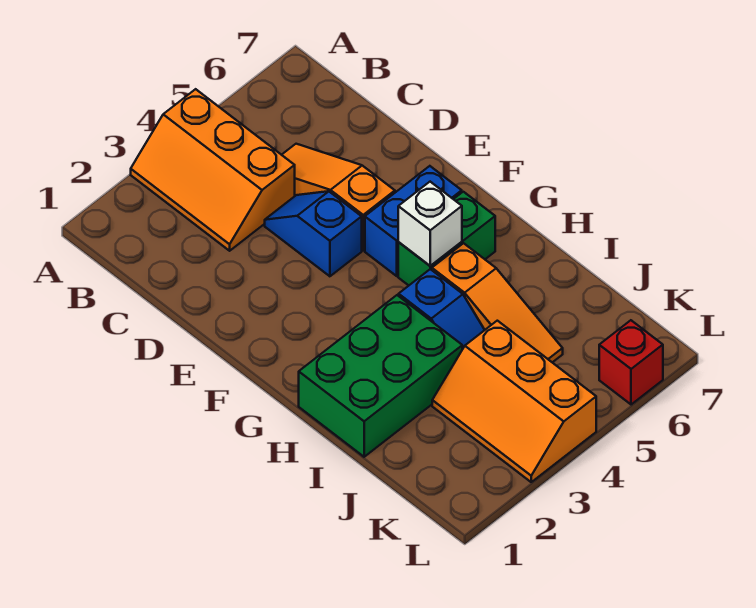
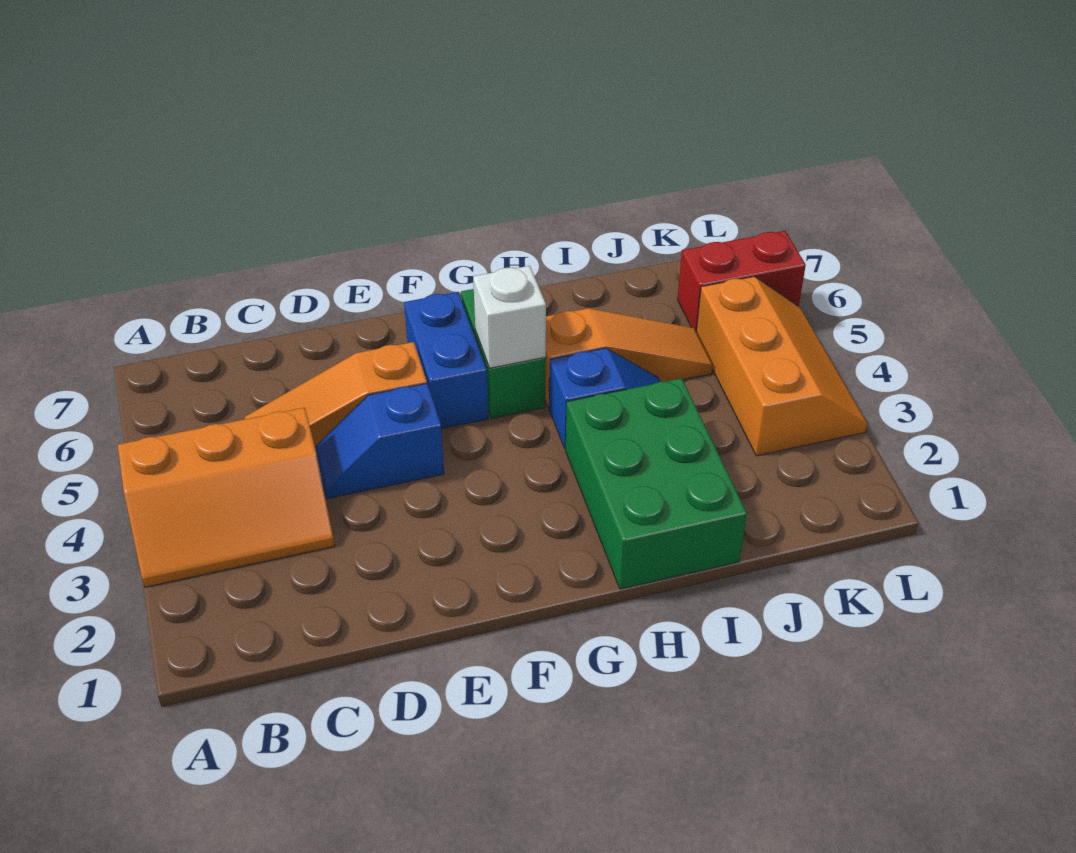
orange 2x3 slope [432,321,596,482] -> orange 2x3 slope turned to [697,277,867,456]
red 1x1 brick [599,320,663,405] -> red 1x2 brick [677,231,806,332]

